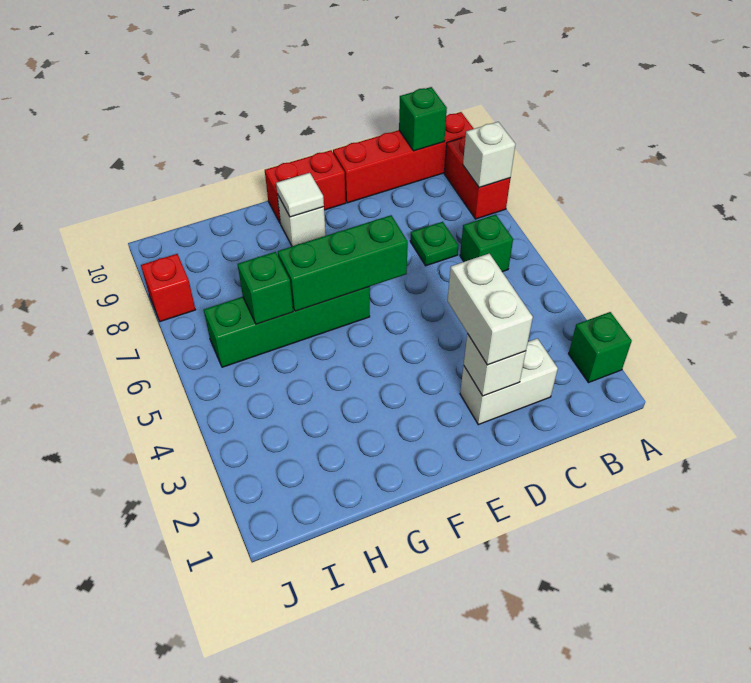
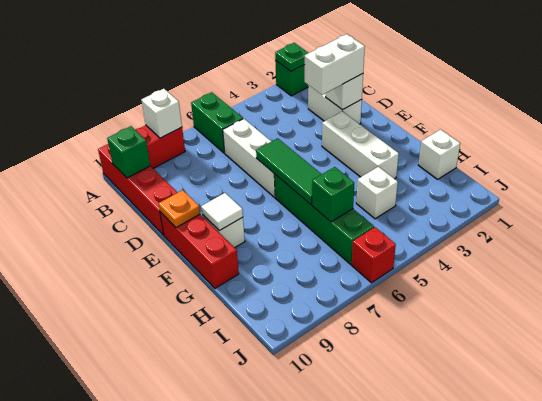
green 1x1 brick [460,214,513,272] -> green 1x2 brick [191,92,243,153]
none -> white 1x3 brick [223,119,275,197]
green 1x1 plate [410,222,458,266] -> green 1x1 plate moved to [275,43,308,71]
none -> white 1x3 brick [322,111,399,179]
green 1x3 brick [278,215,408,311] -> green 1x3 tile [256,138,321,205]
red 1x2 brick [265,150,346,223] -> red 1x3 brick [160,212,239,288]
none -> orange 1x1 plate [159,190,200,228]
none -> white 1x1 brick [419,130,460,179]
none -> white 1x1 brick [356,167,398,219]
red 1x1 brick [141,254,195,322] -> red 1x1 brick moved to [352,227,396,283]

